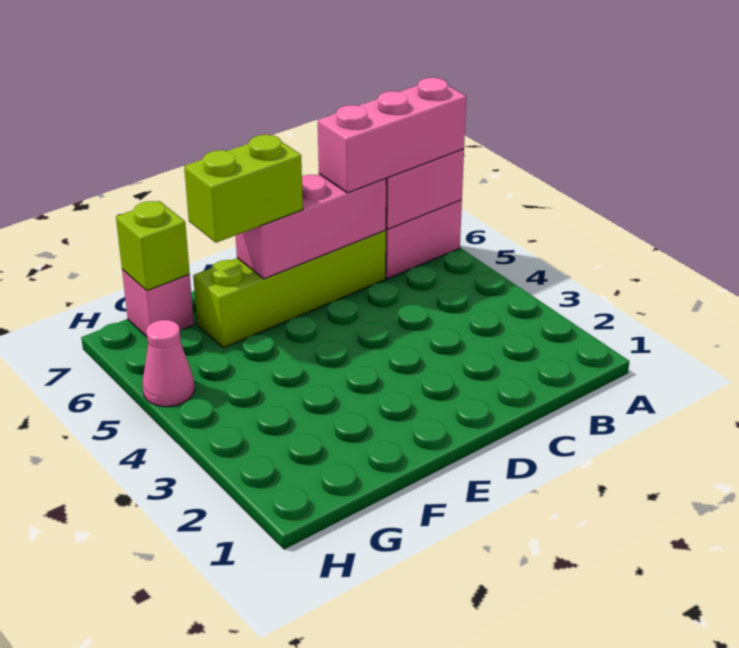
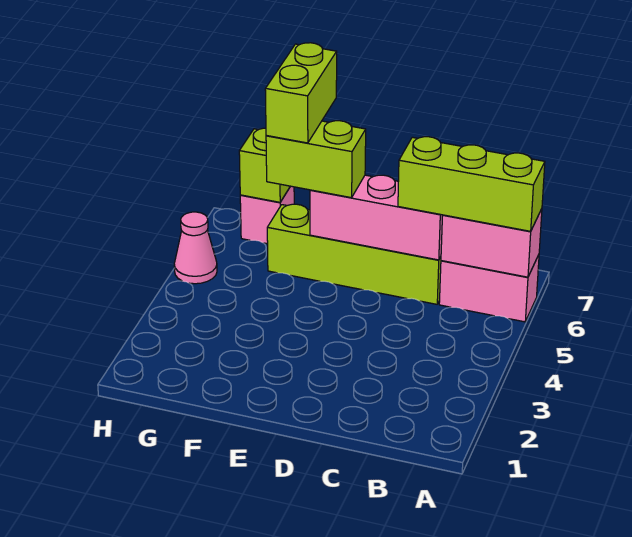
pink 1x3 brick [318,78,466,193] -> lime 1x3 brick [398,137,545,231]
none -> lime 1x2 brick [265,43,337,143]

